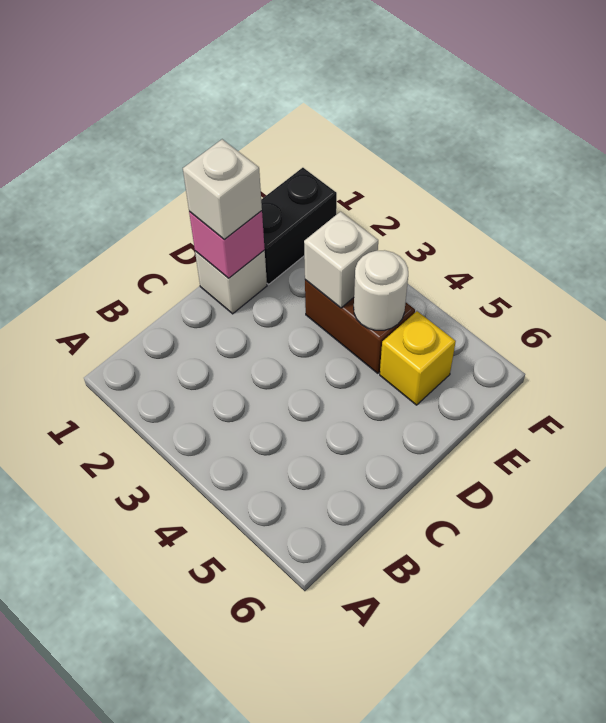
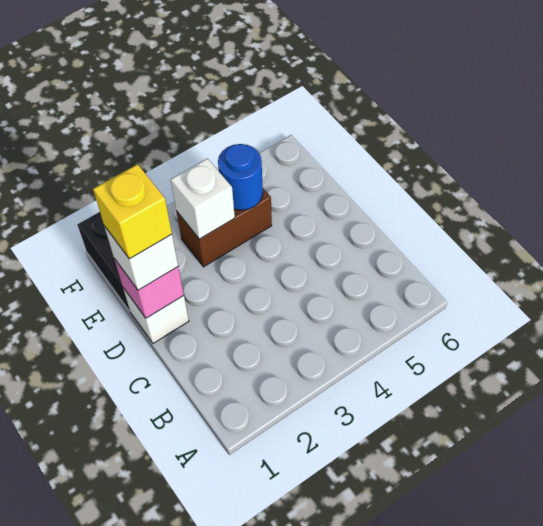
white 1x1 round brick [354,250,408,330] -> blue 1x1 round brick [218,144,263,210]
yellow 1x1 brick [380,311,456,405] -> yellow 1x1 brick moved to [93,164,172,259]

